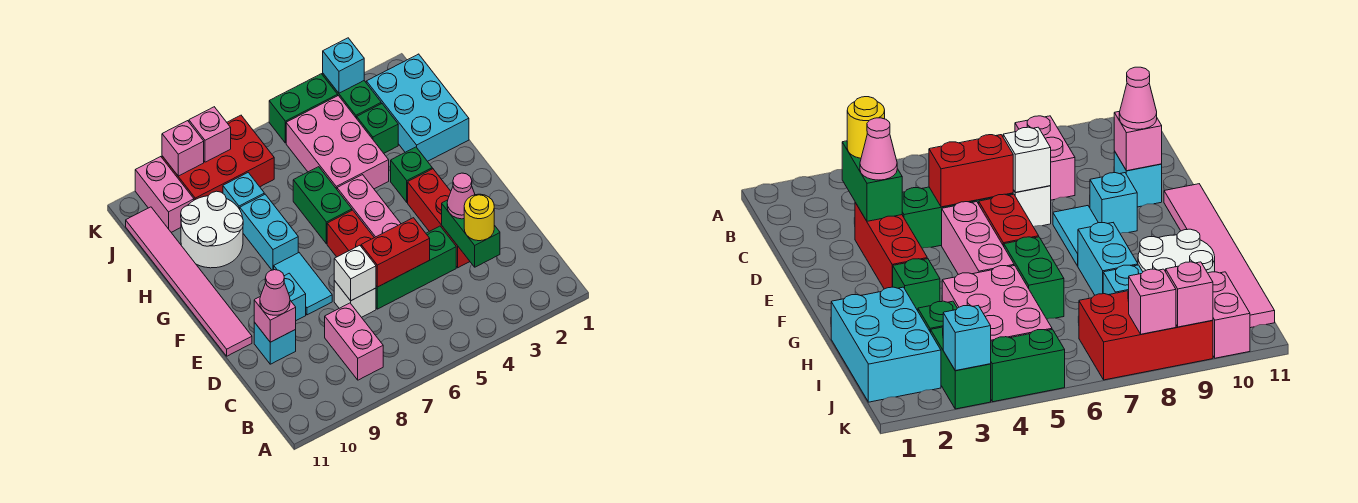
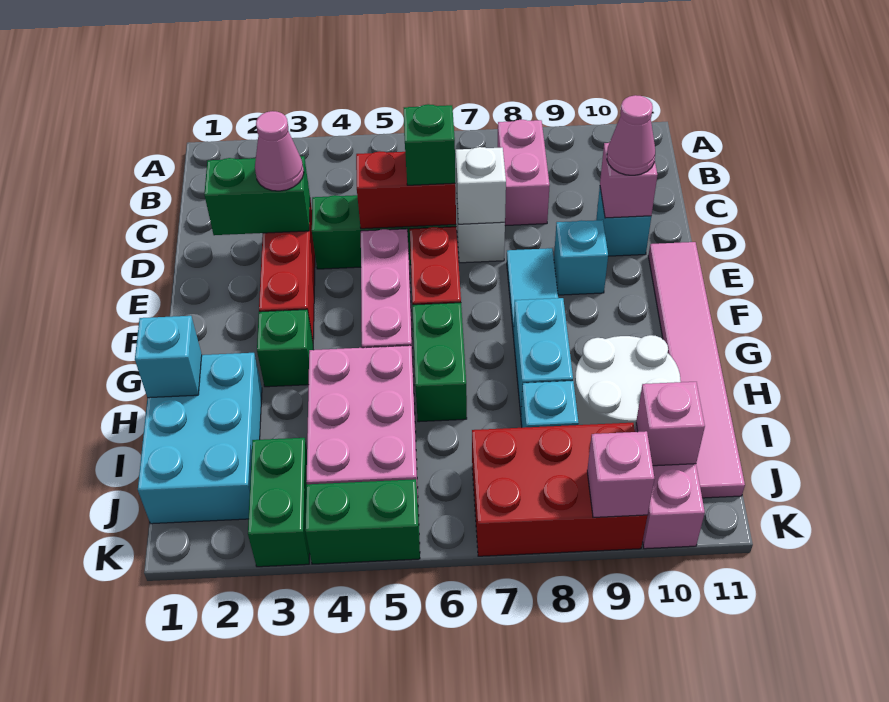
green 1x2 brick [442,200,500,267] -> green 1x2 brick turned to [204,156,310,235]
yellow 1x1 round brick [464,194,494,241] -> none
green 1x1 brick [357,104,398,153] -> green 1x1 brick moved to [404,104,455,185]
cyan 1x1 brick [323,38,364,93] -> cyan 1x1 brick moved to [135,316,202,398]
pink 1x1 brick [189,107,231,162] -> pink 1x1 brick moved to [636,382,705,466]

